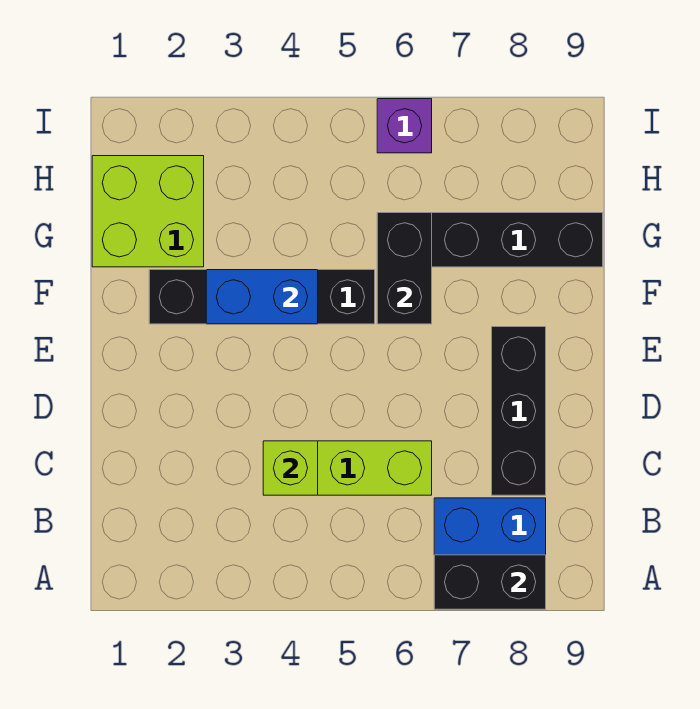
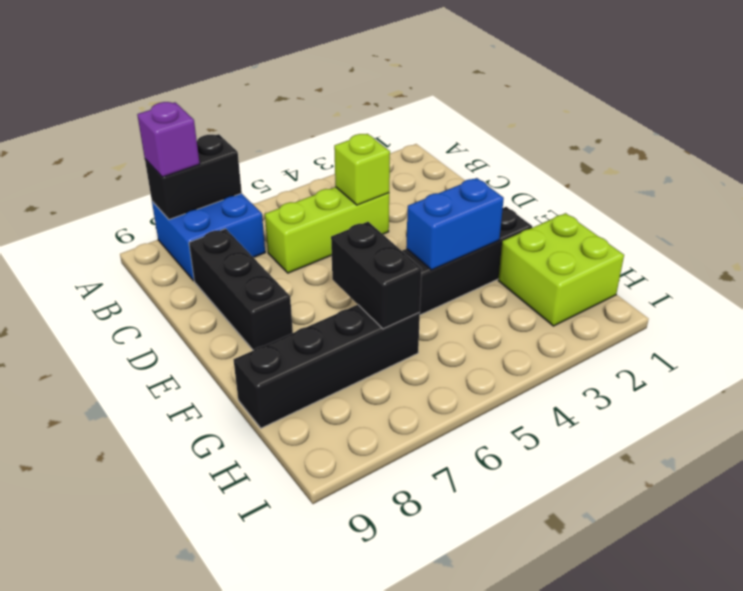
purple 1x1 brick [377,99,432,153] -> purple 1x1 brick moved to [137,102,200,177]

